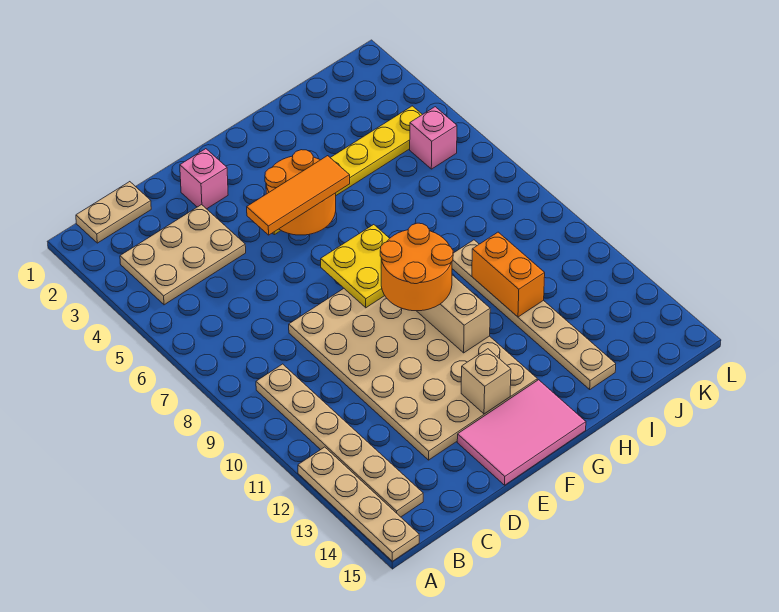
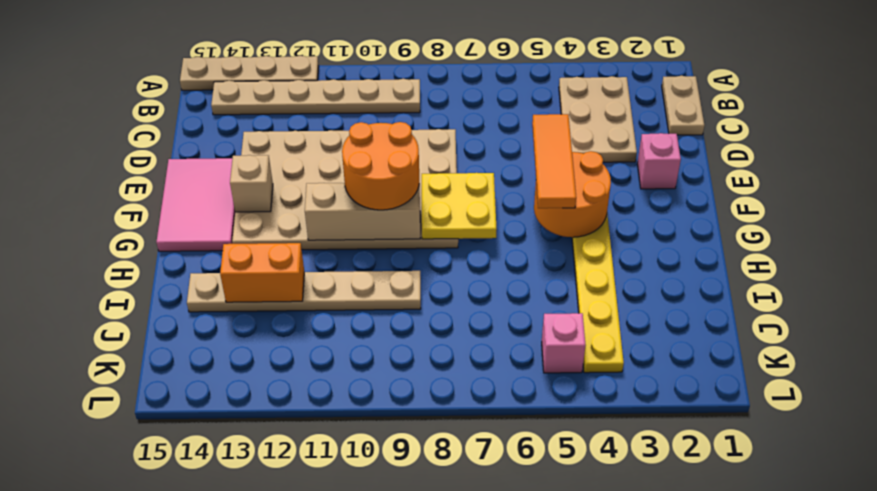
orange 1x2 brick [472,232,545,317] -> orange 1x2 brick moved to [220,243,304,302]

